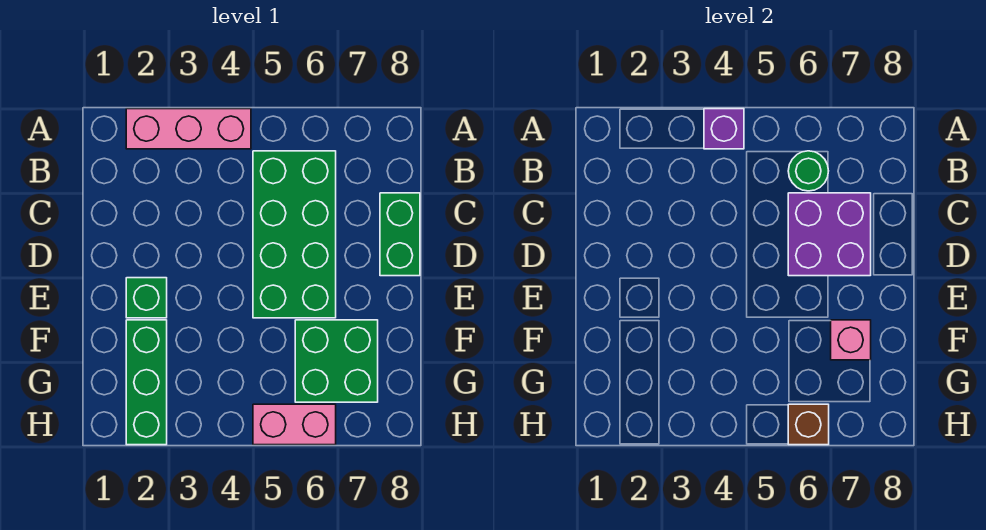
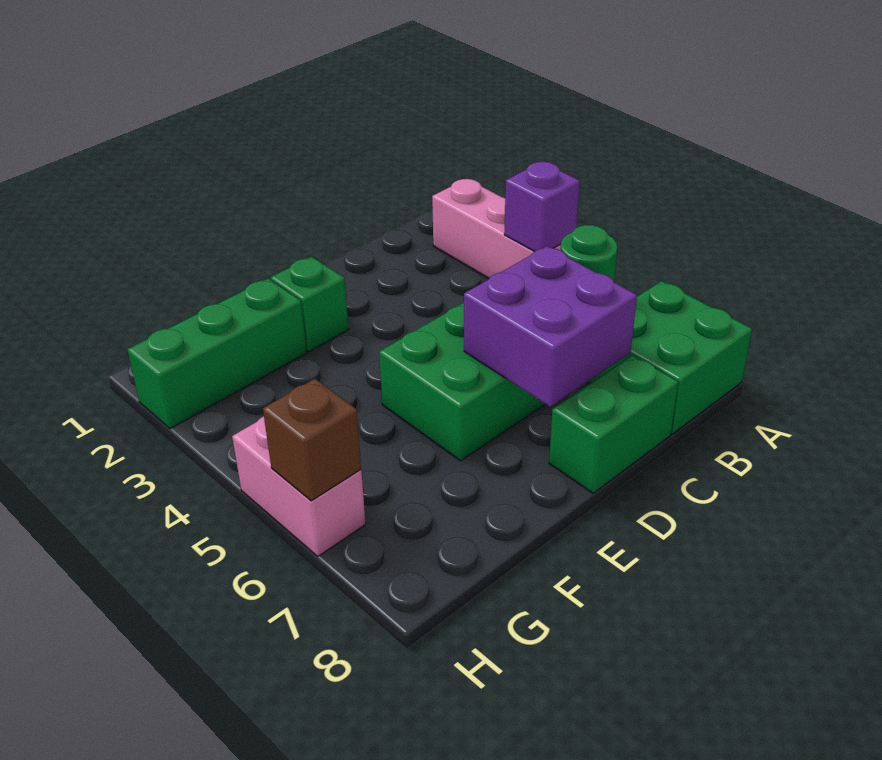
green 2x2 brick [295,320,378,402] -> green 2x2 brick moved to [588,281,752,434]
pink 1x1 brick [831,320,871,360] -> none

